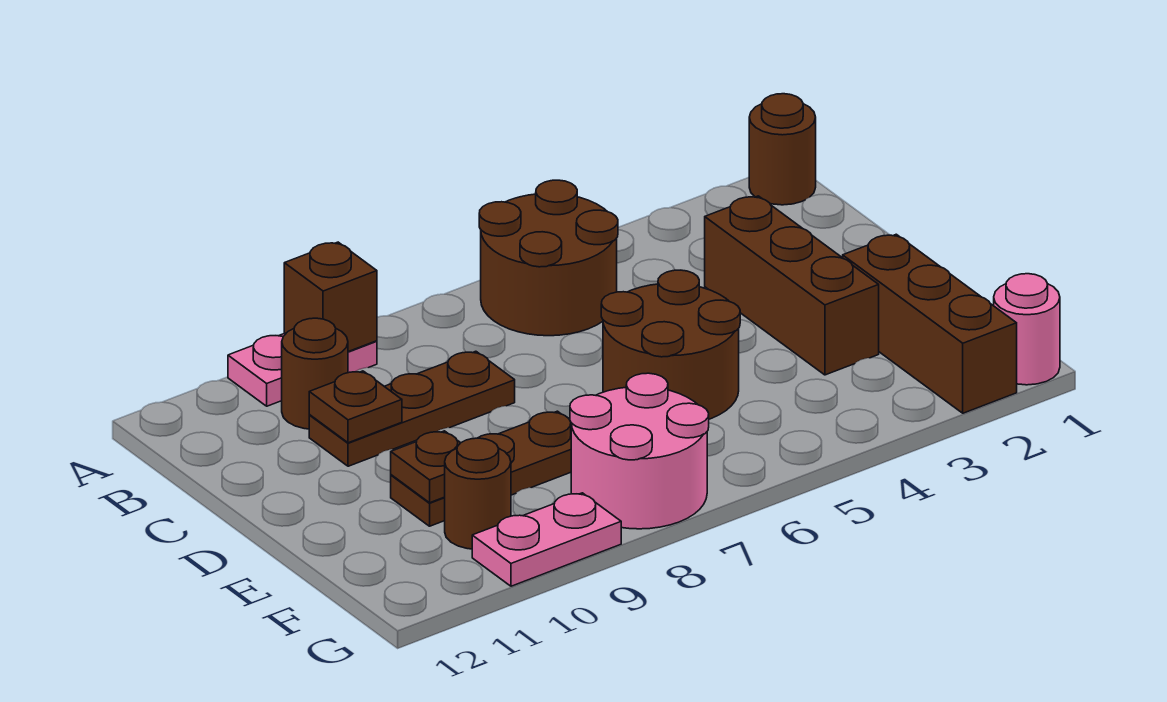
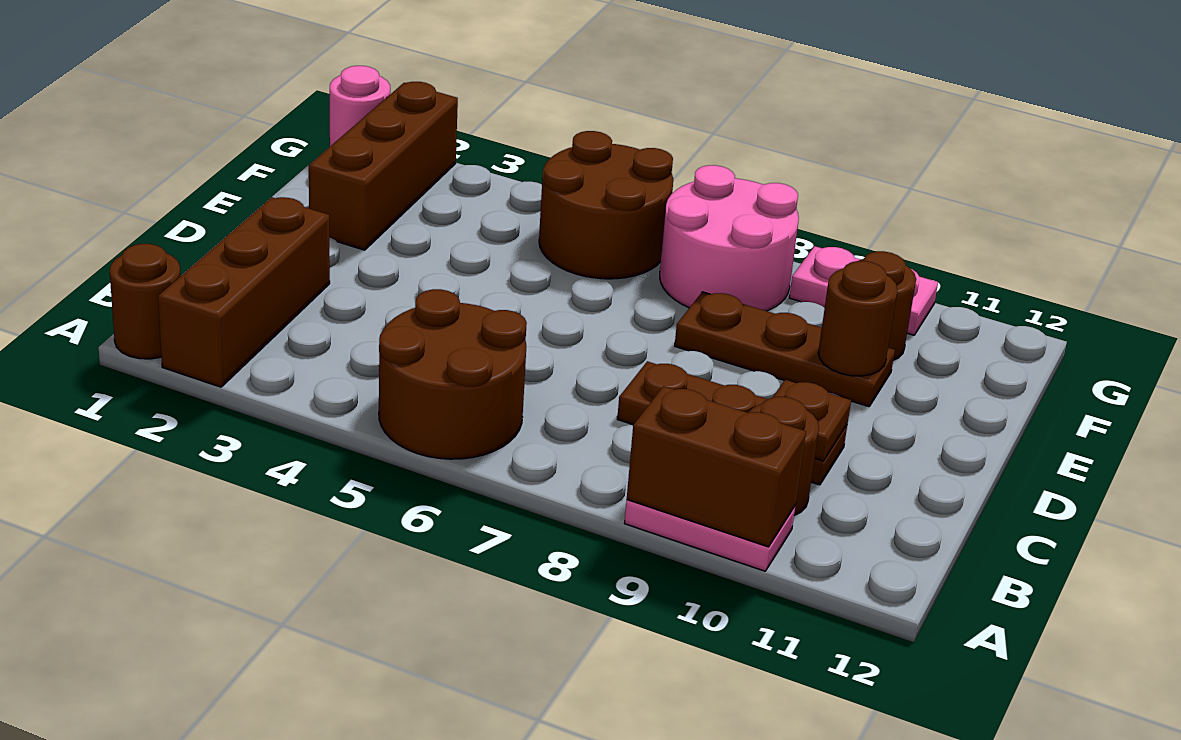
brown 1x1 brick [284,242,377,352] -> brown 1x2 brick [627,386,806,547]
brown 1x3 brick [705,196,879,375] -> brown 1x3 brick moved to [158,197,330,387]
brown 2x2 round brick [601,270,740,419] -> brown 2x2 round brick moved to [539,131,673,279]
brown 1x1 plate [391,431,460,503] -> brown 1x1 round brick [818,261,898,376]

